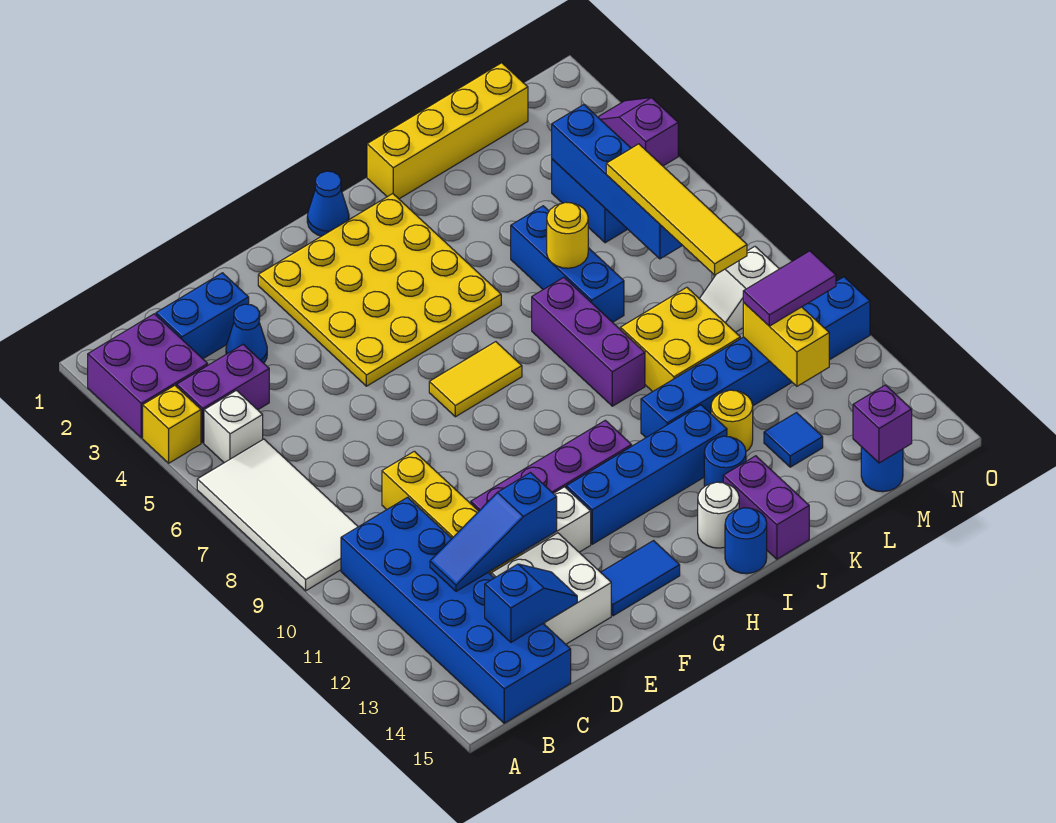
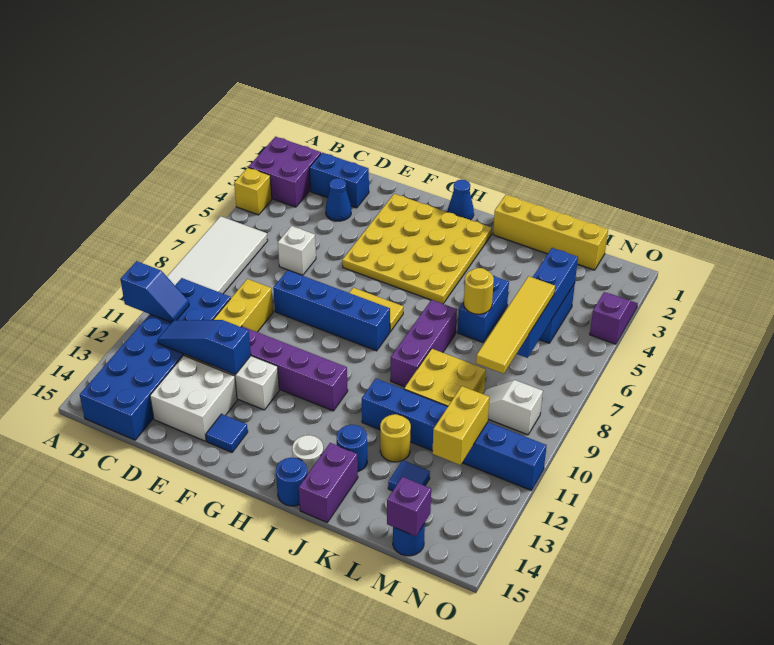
purple 1x2 brick [177,345,269,443] -> none
white 1x1 brick [204,390,263,463] -> white 1x1 brick moved to [278,226,316,275]
blue 1x2 slope [485,564,577,642] -> blue 1x2 slope moved to [120,261,189,323]
blue 1x2 tile [601,541,680,616] -> blue 1x1 tile [206,414,248,452]
blue 1x4 brick [566,405,727,544] -> blue 1x4 brick moved to [273,270,390,351]
blue 1x3 brick [511,206,624,322] -> blue 1x2 brick [458,276,509,342]
purple 1x2 tile [743,251,836,326] -> none

